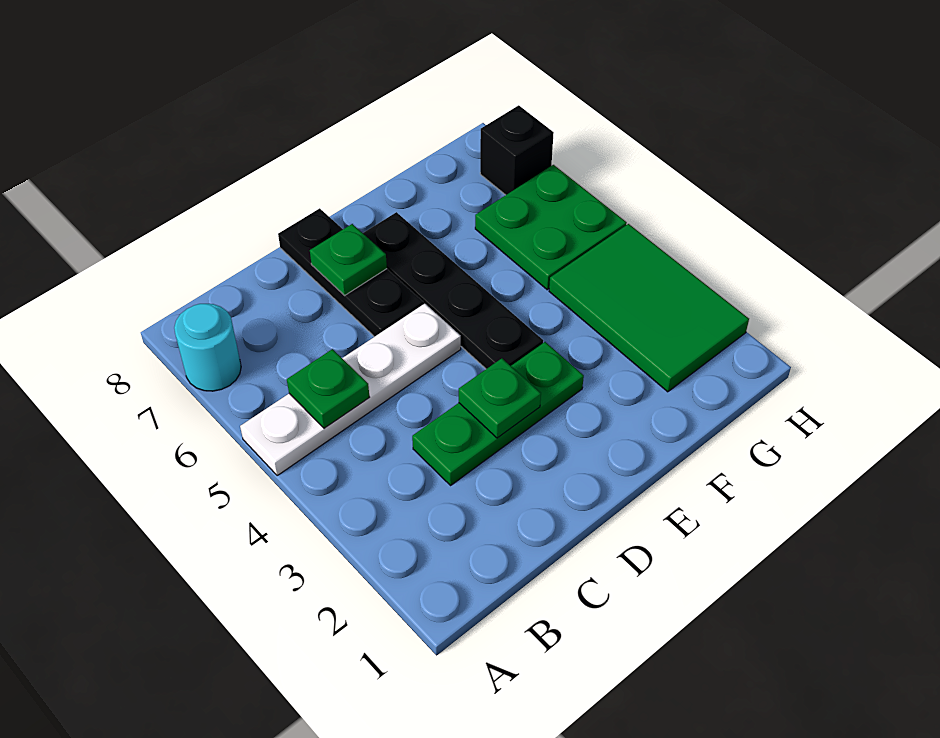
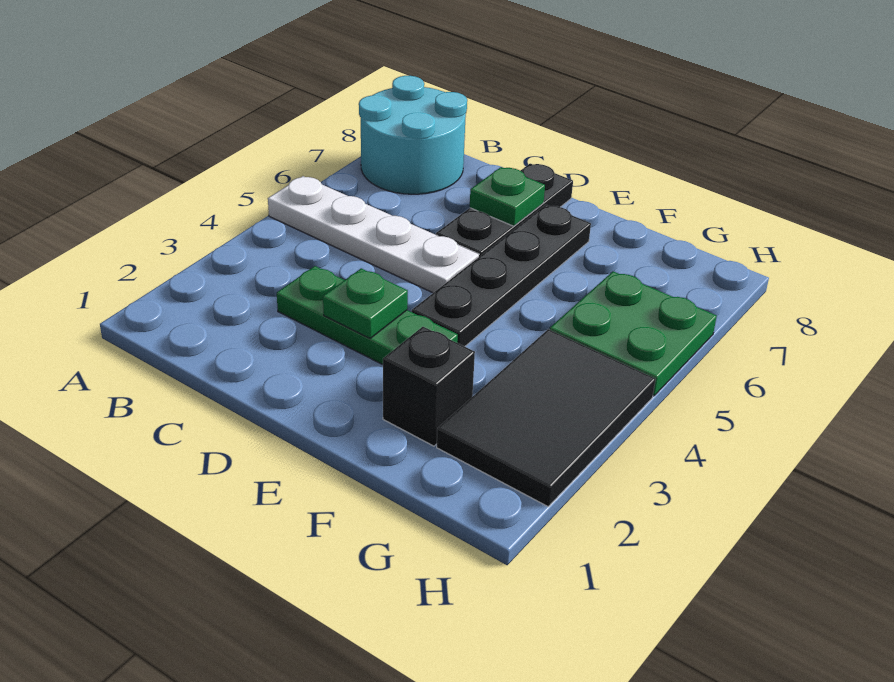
cyan 1x1 round brick [174,304,241,391] -> cyan 2x2 round brick [359,76,467,194]
green 1x1 plate [287,349,370,428] -> none
green 2x3 tile [549,224,749,392] -> black 2x3 tile [437,329,656,506]
black 1x1 brick [480,105,554,195] -> black 1x1 brick moved to [383,327,475,446]

